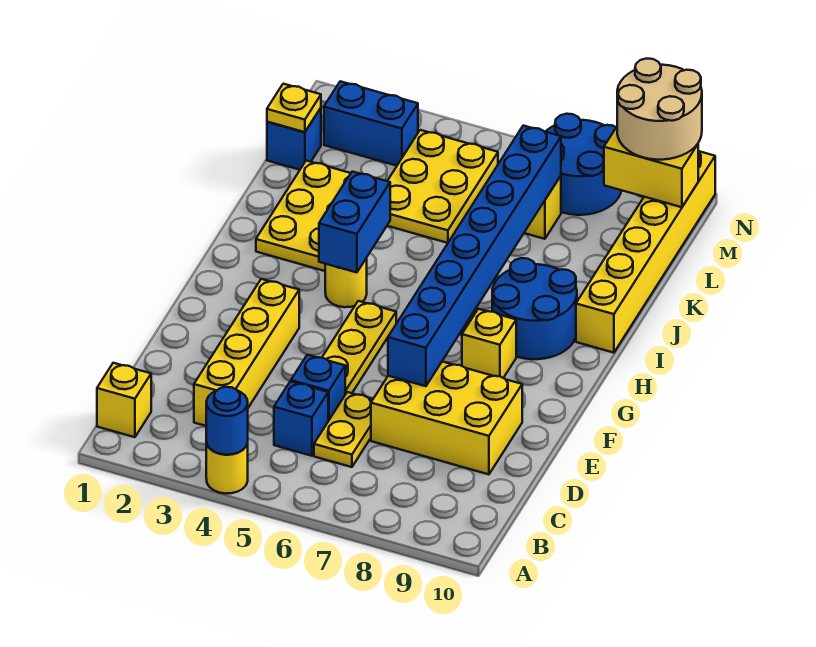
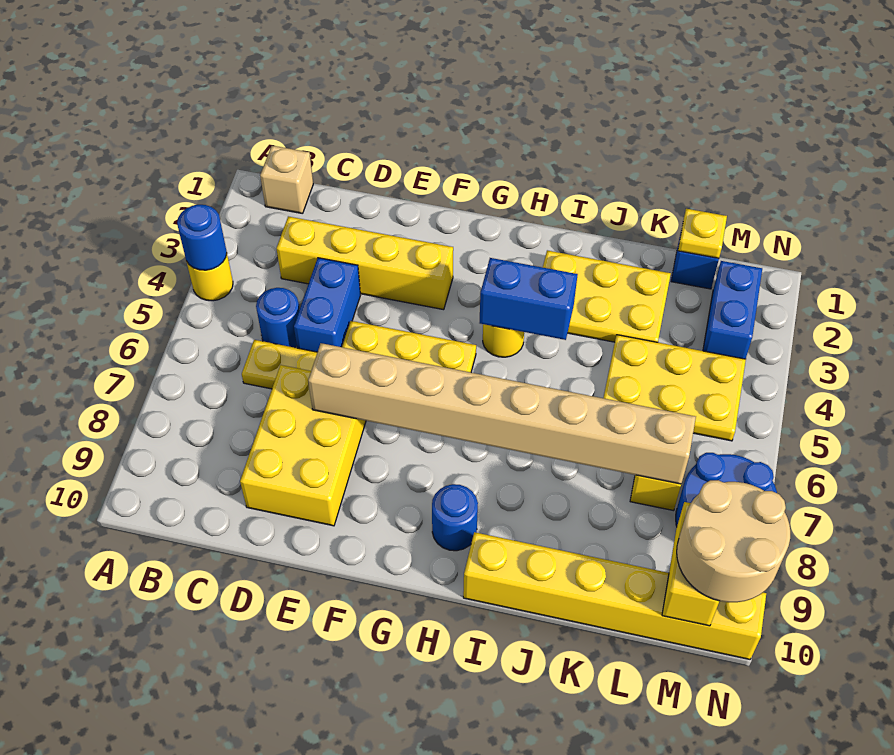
yellow 1x1 brick [97,363,151,437] -> tan 1x1 brick [260,146,313,214]
blue 1x1 brick [274,381,328,456] -> blue 1x1 round brick [256,288,300,348]
blue 1x1 brick [291,355,345,421] -> blue 1x2 brick [294,258,360,352]
blue 1x8 brick [388,126,561,386] -> tan 1x8 brick [308,343,696,484]
yellow 1x1 brick [462,309,516,378] -> none
blue 2x2 round brick [492,258,577,359] -> blue 1x1 round brick [432,484,478,551]

